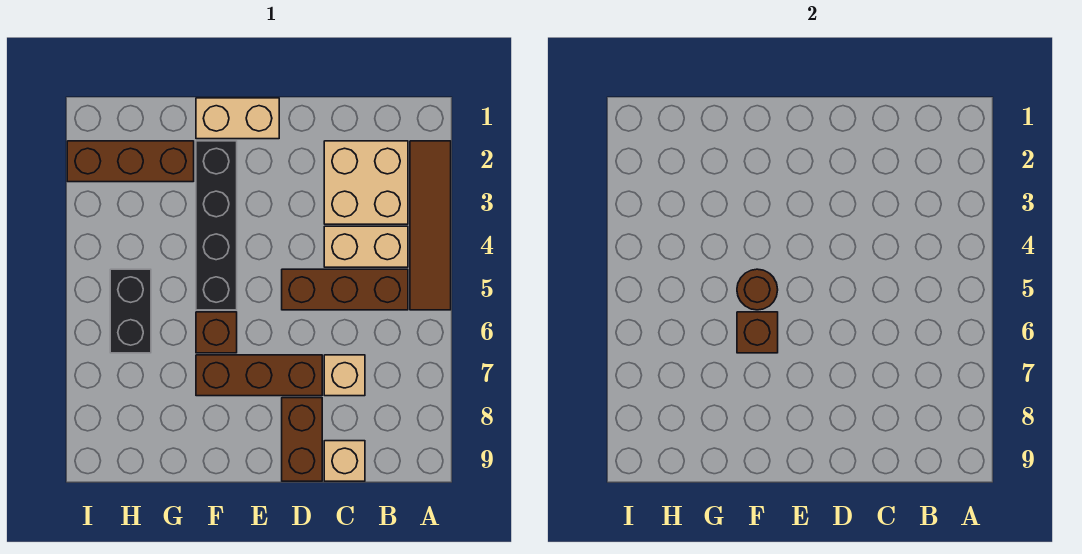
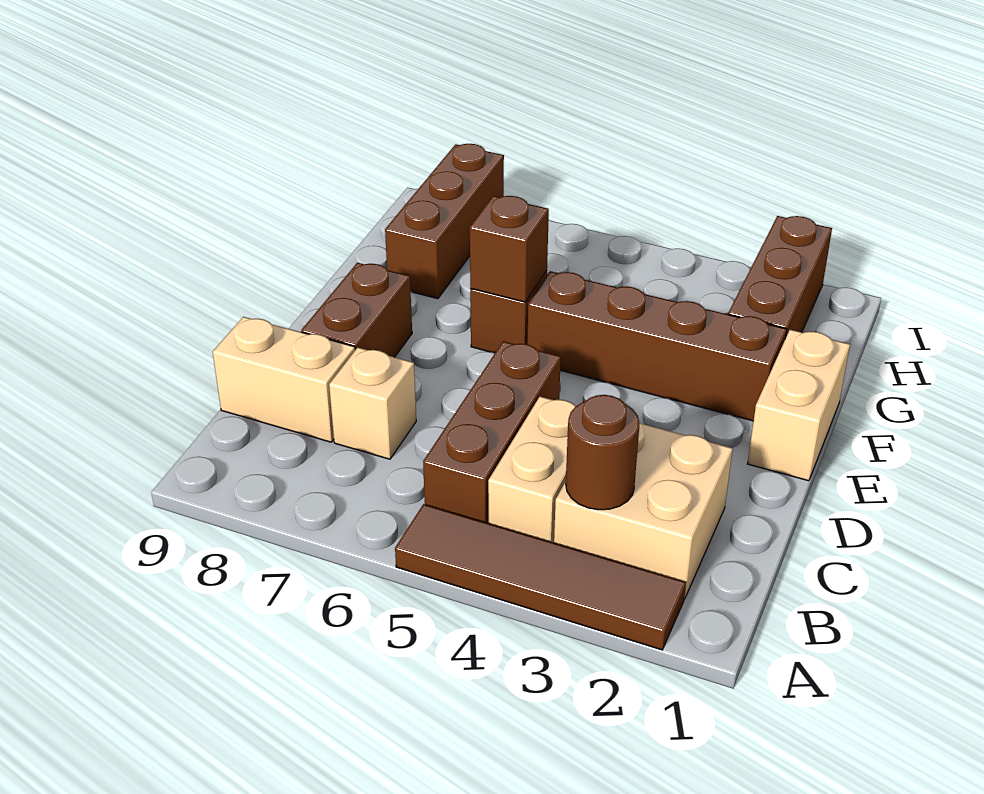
tan 1x1 brick [324,441,365,481] -> tan 1x2 brick [213,317,355,442]
brown 1x3 brick [196,355,322,396] -> brown 1x3 brick moved to [385,144,504,299]
brown 1x2 brick [282,398,322,481] -> brown 1x2 brick turned to [301,263,412,357]
black 1x4 brick [196,141,237,310] -> brown 1x4 brick [527,271,787,421]
brown 1x1 round brick [737,269,778,310] -> brown 1x1 round brick moved to [566,395,640,510]
black 1x2 brick [110,269,151,353] -> none

